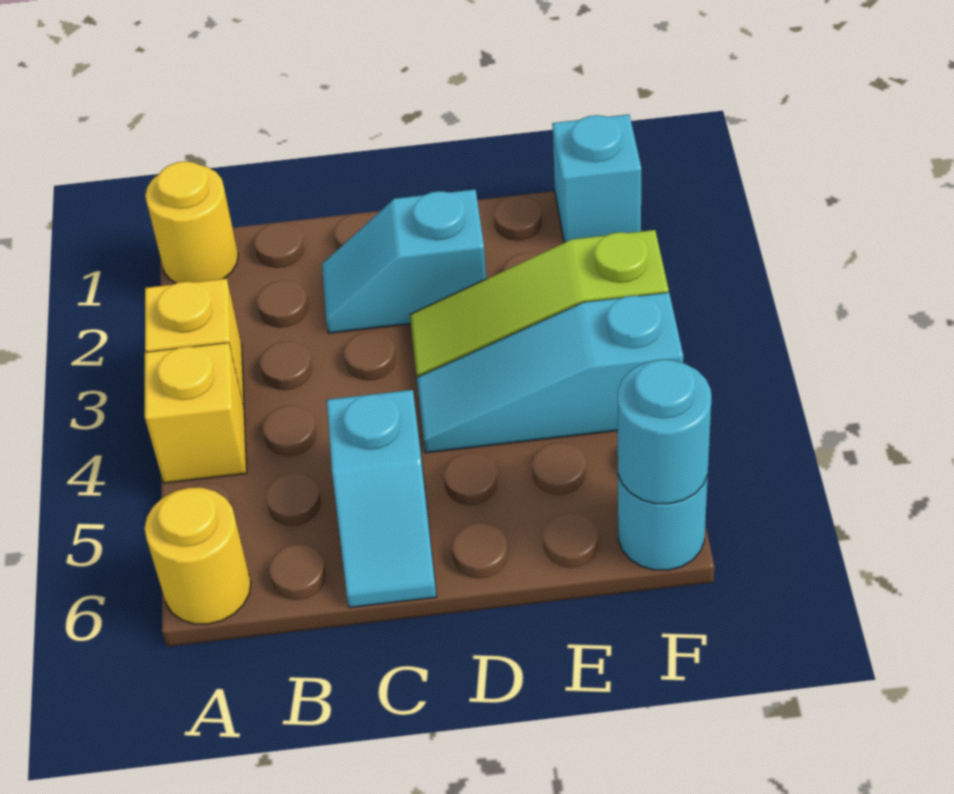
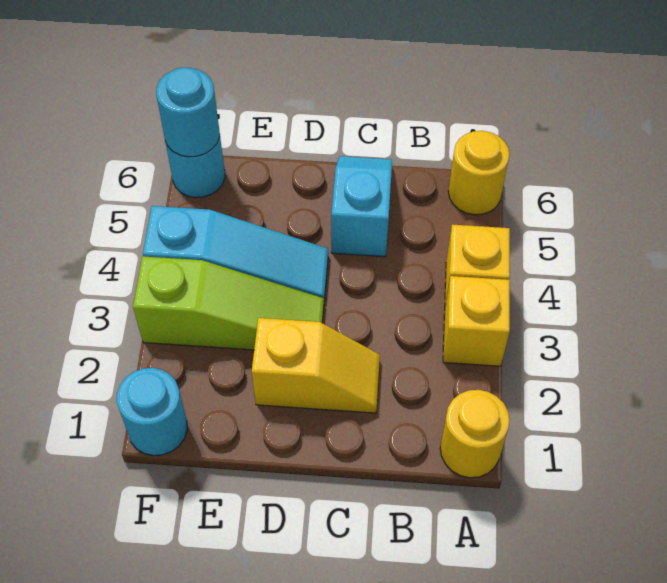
cyan 1x2 slope [322,189,487,333] -> yellow 1x2 slope [252,318,380,413]
cyan 1x1 brick [552,114,641,243] -> cyan 1x1 round brick [117,368,187,456]

